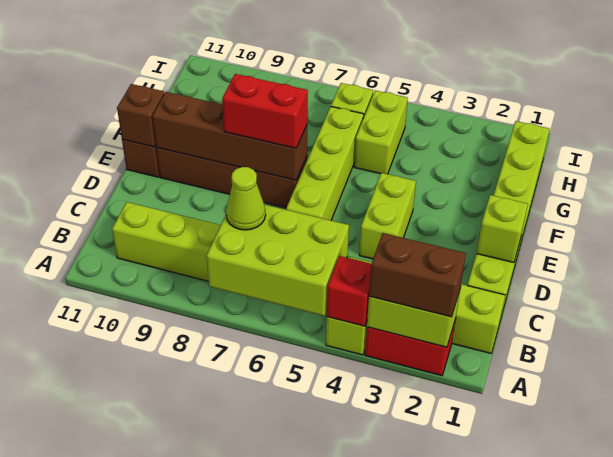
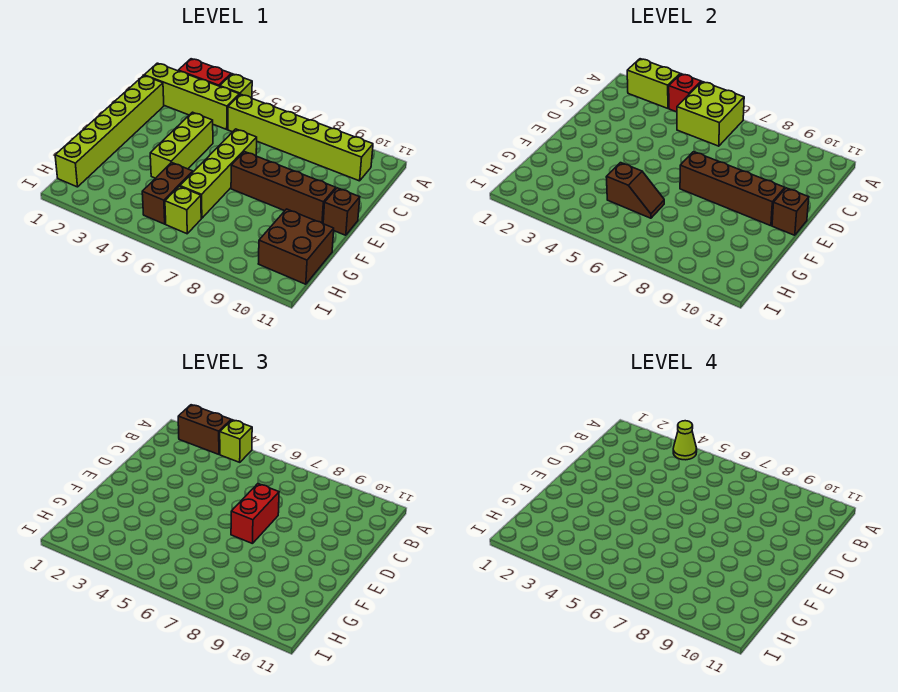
lime 2x3 brick [206,205,349,316] -> lime 2x2 brick [677,82,744,146]
lime 1x1 cone [226,167,266,230] -> lime 1x1 cone moved to [673,421,697,460]
lime 1x1 brick [477,195,528,263] -> lime 1x1 brick moved to [220,420,252,462]
lime 1x2 brick [359,173,416,259] -> lime 1x3 brick [150,112,213,178]
red 1x2 brick [222,74,308,148] -> red 1x2 brick turned to [231,484,279,544]
lime 1x2 brick [354,90,408,174] -> brown 1x2 brick [142,162,193,224]
none -> brown 1x2 slope [606,163,664,218]
none -> brown 2x2 brick [258,209,334,284]

